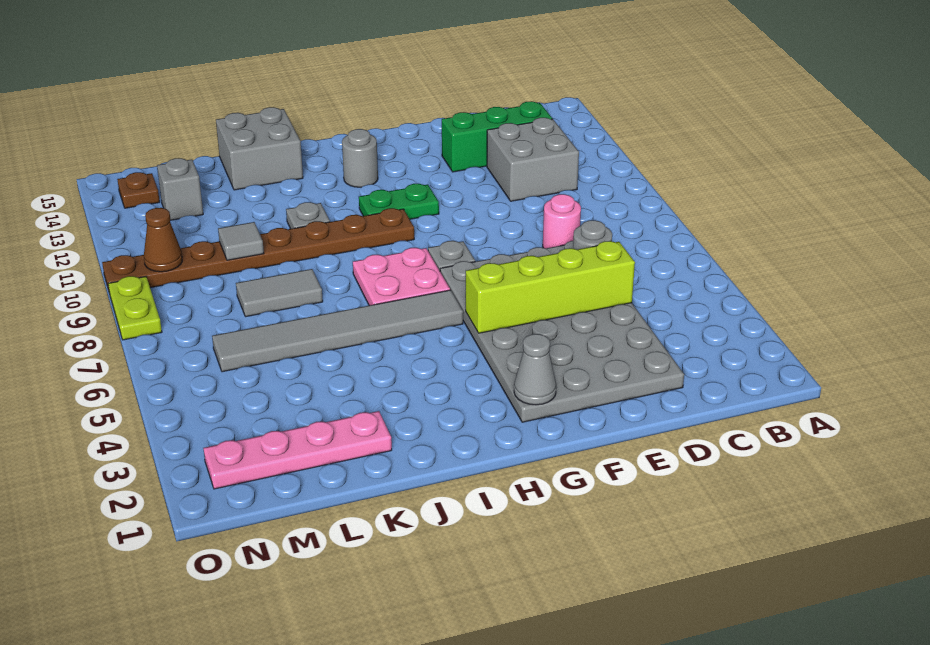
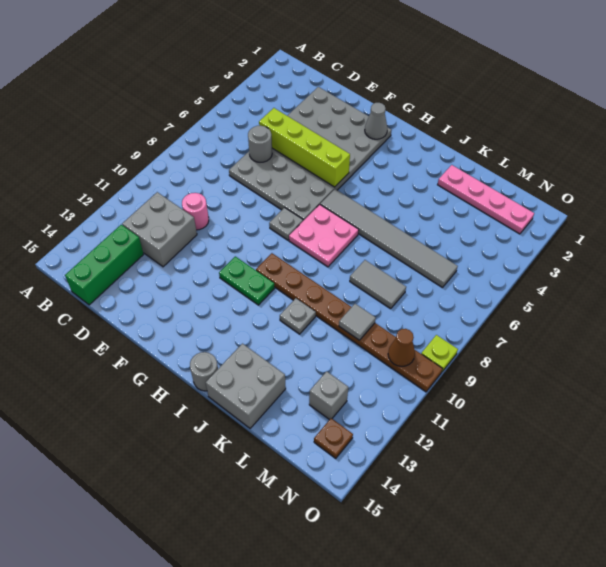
green 1x3 brick [442,101,552,172] -> green 1x3 brick turned to [65,225,144,305]
pink 1x1 round brick [543,194,581,248] -> pink 1x1 round brick moved to [182,193,209,230]
grey 1x1 round brick [342,129,378,187] -> grey 1x1 round brick moved to [190,352,218,391]
lime 1x2 plate [108,276,162,340] -> lime 1x1 plate [421,335,458,372]

